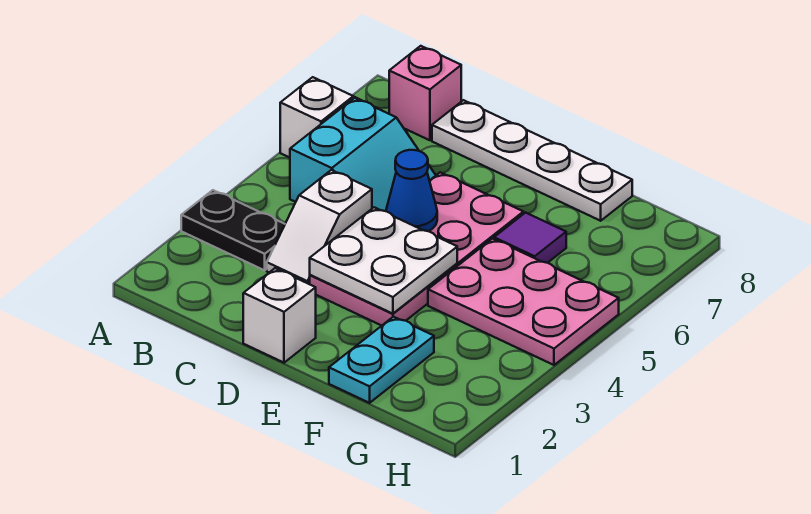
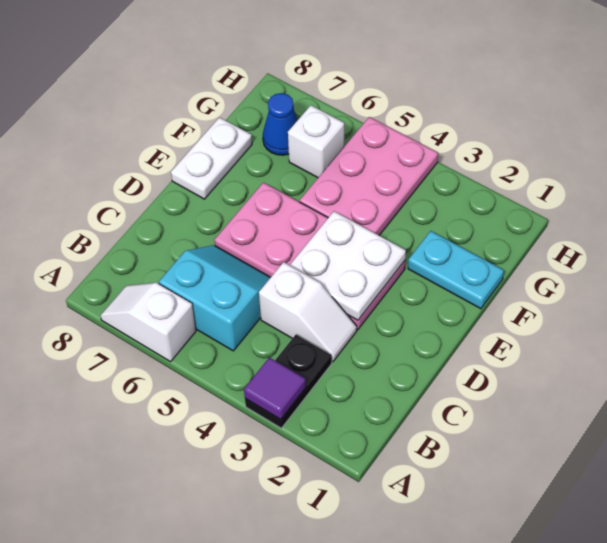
pink 1x1 brick [389,46,461,140] -> none
white 1x4 plate [432,100,632,221] -> white 1x2 plate [171,117,252,199]
white 1x1 brick [243,268,316,363] -> white 1x1 brick moved to [288,105,344,178]
blue 1x1 cone [386,150,437,231] -> blue 1x1 cone moved to [263,93,298,155]
purple 1x1 tile [494,213,566,263] -> purple 1x1 tile moved to [244,358,306,419]

